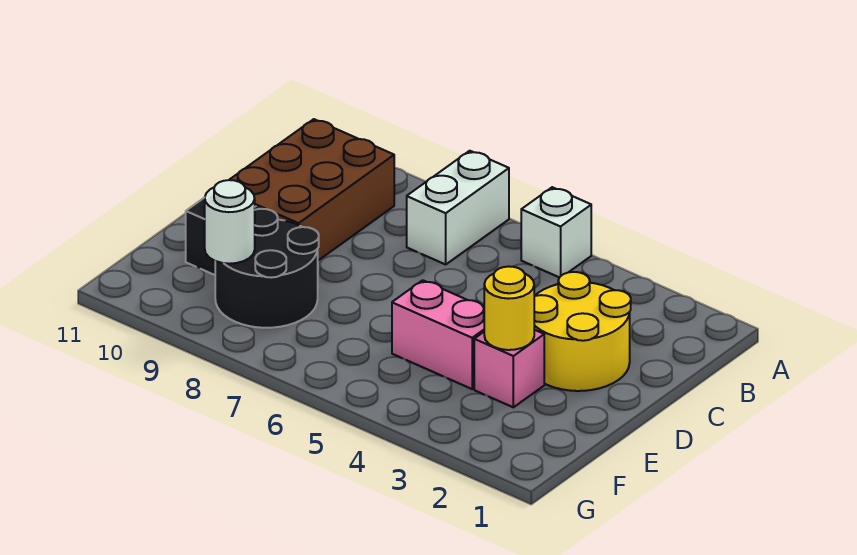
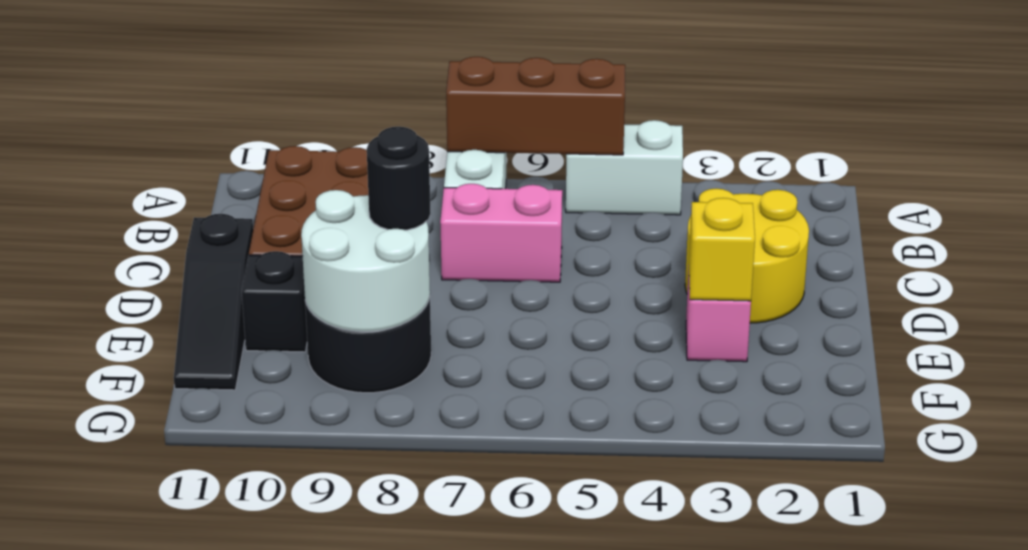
white 1x1 brick [521,187,591,277] -> white 1x2 brick [566,120,683,215]
none -> brown 1x3 brick [446,57,625,155]
none -> black 1x3 slope [174,214,253,390]
yellow 1x1 round brick [484,266,534,350] -> yellow 1x1 brick [689,198,755,301]
pink 1x2 brick [392,280,484,389] -> pink 1x2 brick moved to [440,184,562,282]
none -> black 1x1 round brick [367,127,430,230]
white 1x1 round brick [205,180,255,264] -> white 2x2 round brick [301,190,430,332]

